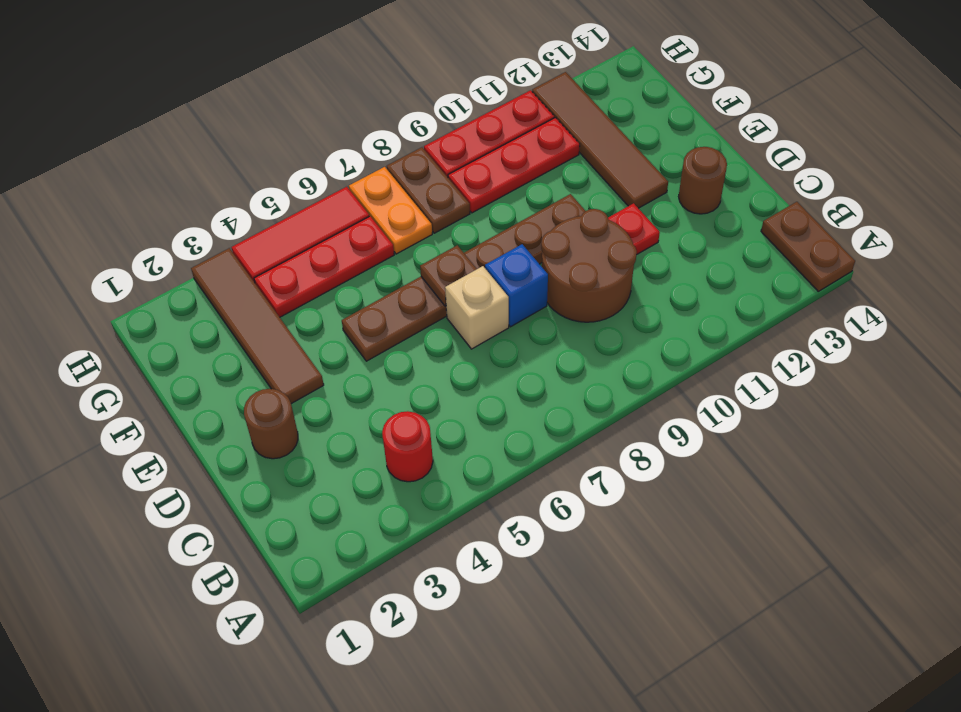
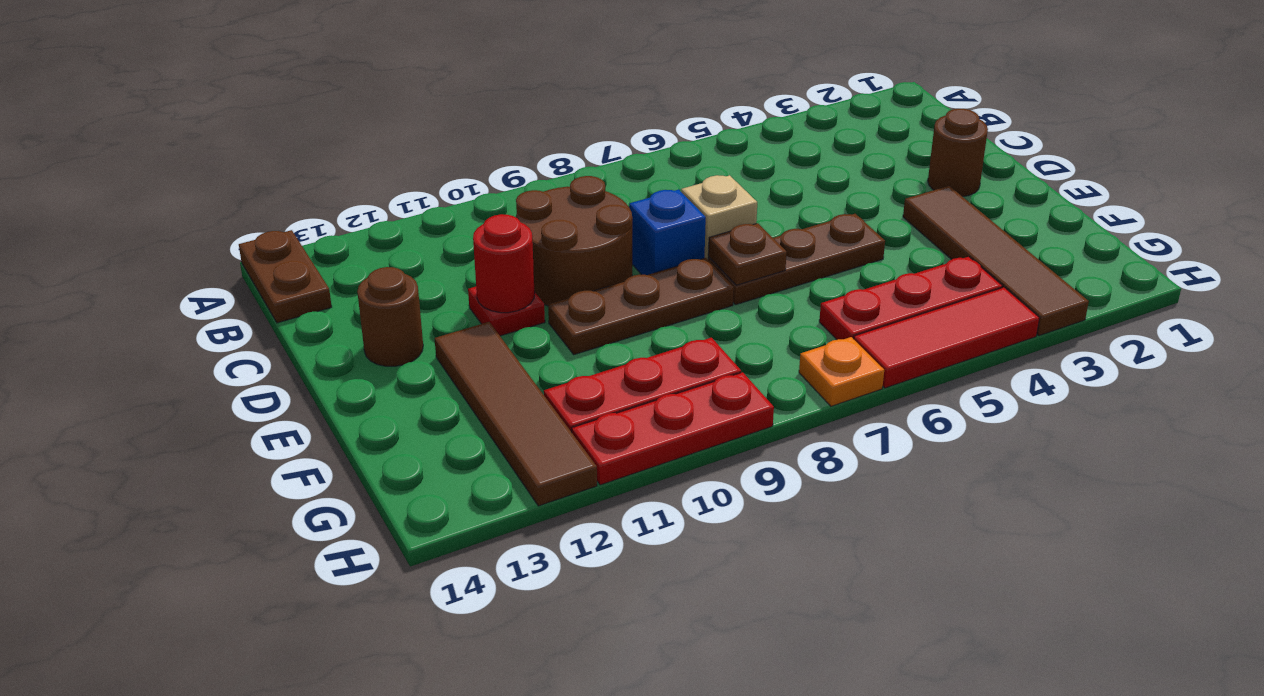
red 1x1 round brick [382,411,433,482] -> red 1x1 round brick moved to [473,214,535,313]
orange 1x2 plate [349,167,432,254] -> orange 1x1 plate [799,337,884,406]
brown 1x2 plate [387,147,470,233] -> none

